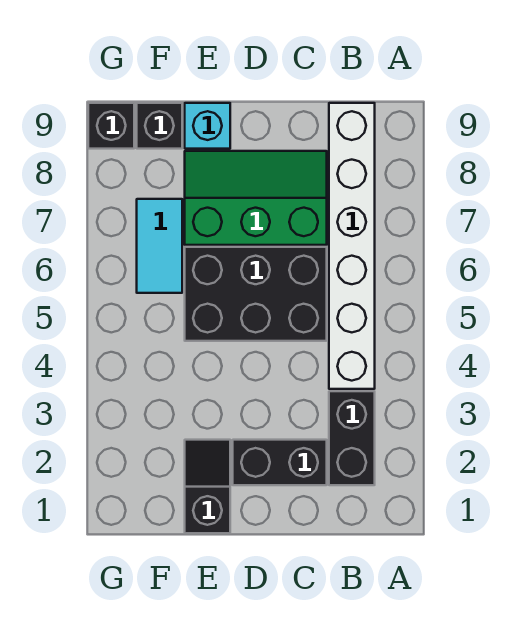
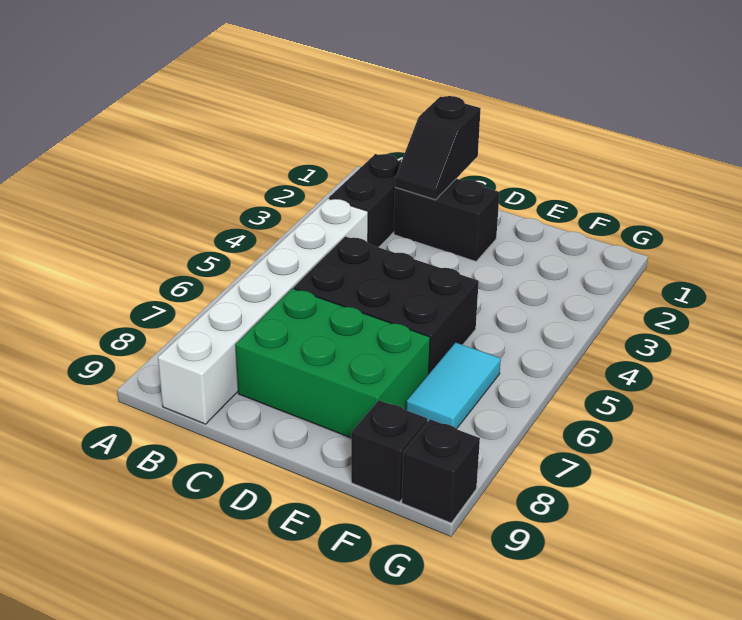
green 2x3 slope [185,151,327,245] -> green 2x3 brick [235,289,430,438]
black 1x2 slope [185,440,230,533] -> black 1x2 slope moved to [395,96,481,200]
cyan 1x1 brick [185,103,230,149] -> none

